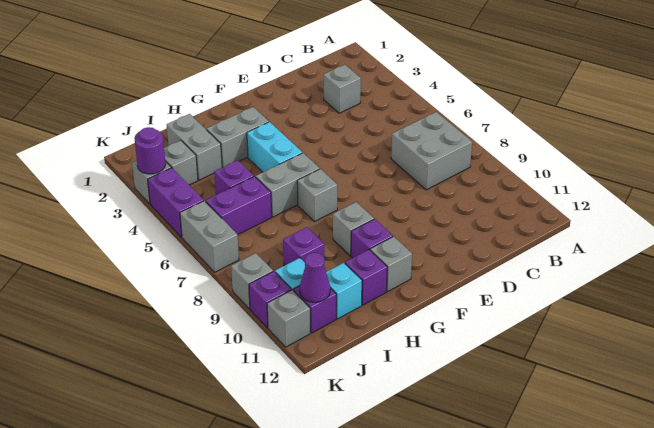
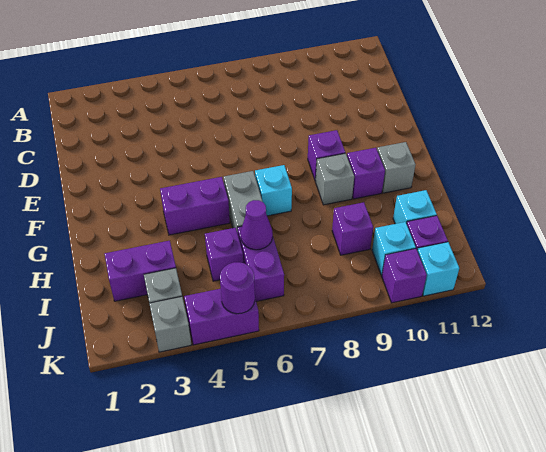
grey 2x2 brick [391,112,472,190] -> none
grey 1x1 brick [324,65,361,113] -> none
grey 1x2 brick [207,107,269,167] -> none
cyan 1x2 brick [247,122,302,172] -> purple 1x2 brick [160,177,230,235]
grey 1x1 brick [297,169,337,222] -> cyan 1x1 brick [255,165,292,216]
purple 1x1 brick [345,250,387,305] -> purple 1x1 brick moved to [308,130,345,181]
grey 1x2 brick [167,114,222,180] -> purple 1x2 brick [105,241,176,301]
purple 1x1 cone [300,253,330,302] -> purple 1x1 cone moved to [240,200,273,250]
purple 1x1 round brick [134,127,166,174] -> purple 1x1 round brick moved to [220,262,255,314]
grey 1x2 brick [180,201,239,272] -> none
grey 1x1 brick [231,253,273,309] -> none
grey 1x1 brick [267,290,310,347] -> cyan 1x1 brick [417,242,459,296]

